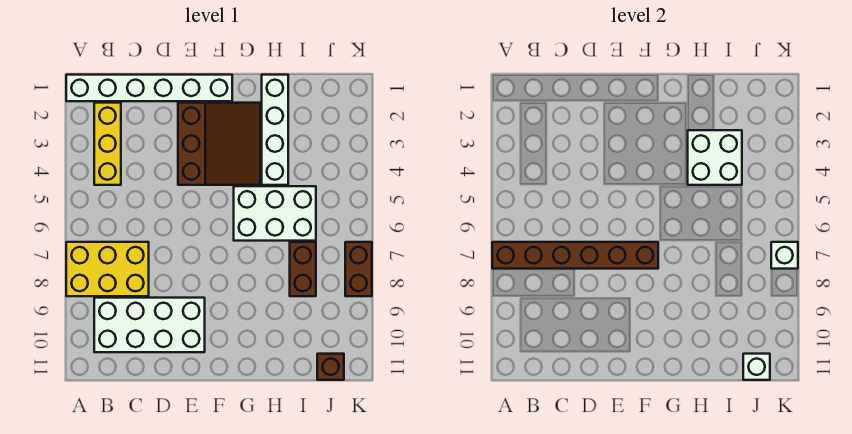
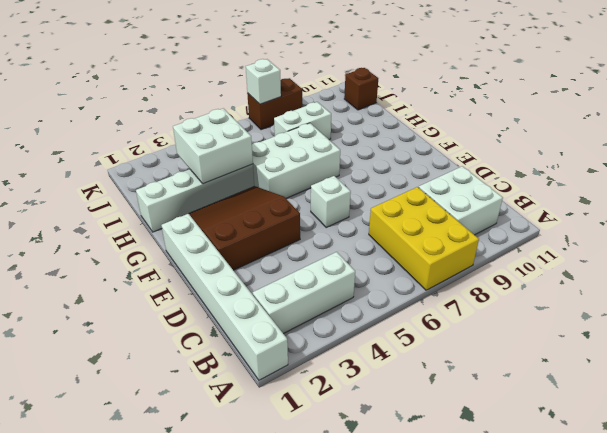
brown 1x6 brick [492,242,658,269] -> none
yellow 1x3 brick [94,103,121,185] -> white 1x3 brick [253,252,355,334]
white 2x4 brick [94,298,205,352] -> white 2x2 brick [419,166,503,235]
white 2x3 brick [234,186,316,241] -> white 2x3 brick turned to [252,123,340,198]
brown 1x2 brick [290,242,316,296] -> white 1x2 brick [274,102,331,140]
white 1x1 brick [743,354,770,380] -> white 1x1 brick moved to [311,176,351,227]

